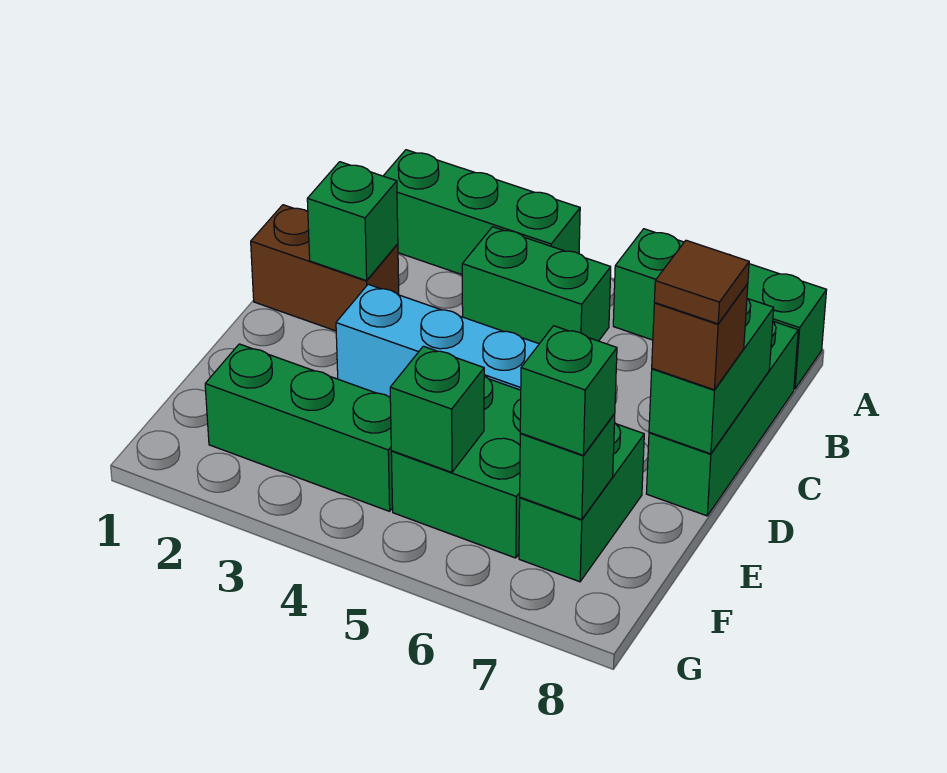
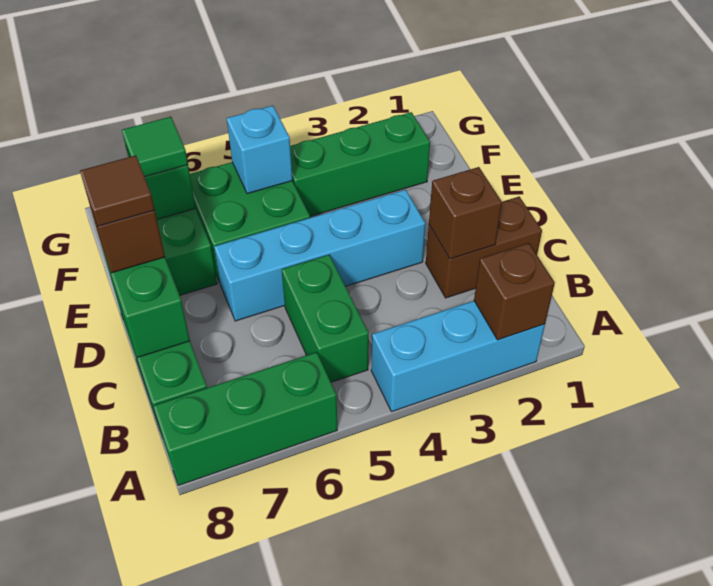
green 1x3 brick [384,150,580,275] -> cyan 1x3 brick [371,301,545,412]
none -> brown 1x1 brick [474,243,555,340]
green 1x2 brick [462,227,611,344] -> green 1x2 brick turned to [282,255,369,382]
green 1x1 brick [307,162,398,281] -> brown 1x1 brick [429,167,502,259]
green 1x1 brick [390,346,484,472] -> cyan 1x1 brick [227,106,293,194]
green 1x1 brick [520,326,617,455] -> green 1x1 tile [122,117,188,177]

